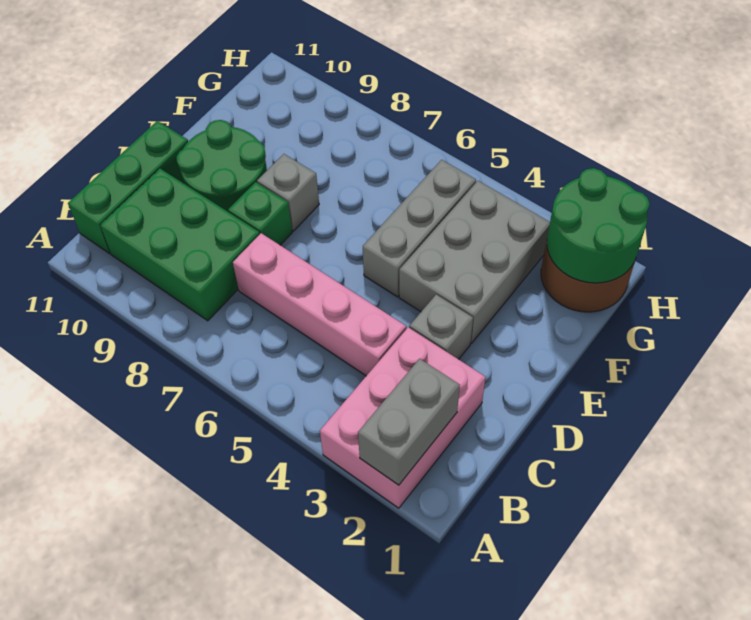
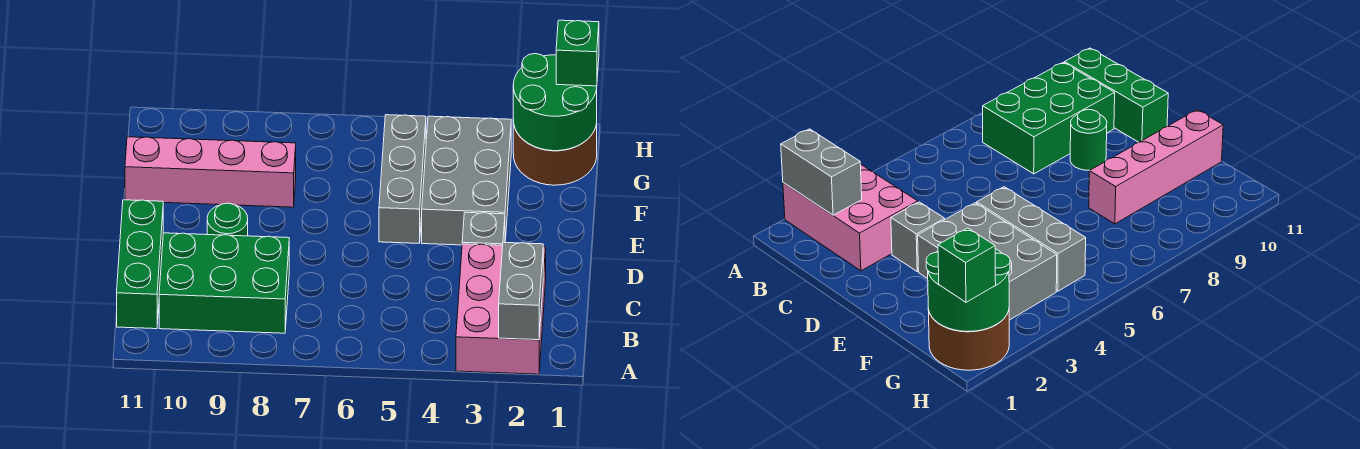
pink 1x4 brick [233,233,406,376] -> pink 1x4 brick moved to [125,137,296,207]
green 1x1 brick [228,182,292,245] -> green 1x1 brick moved to [556,20,599,86]
green 2x2 round brick [177,120,267,212] -> green 1x1 round brick [207,203,248,236]
grey 1x1 brick [257,154,319,231] -> none

